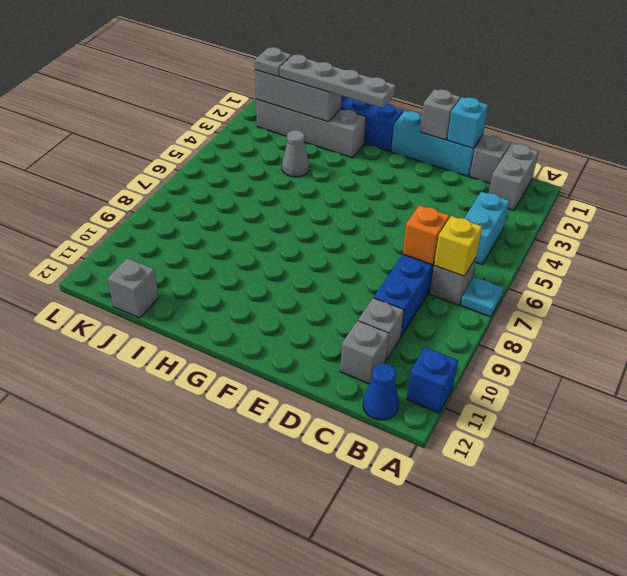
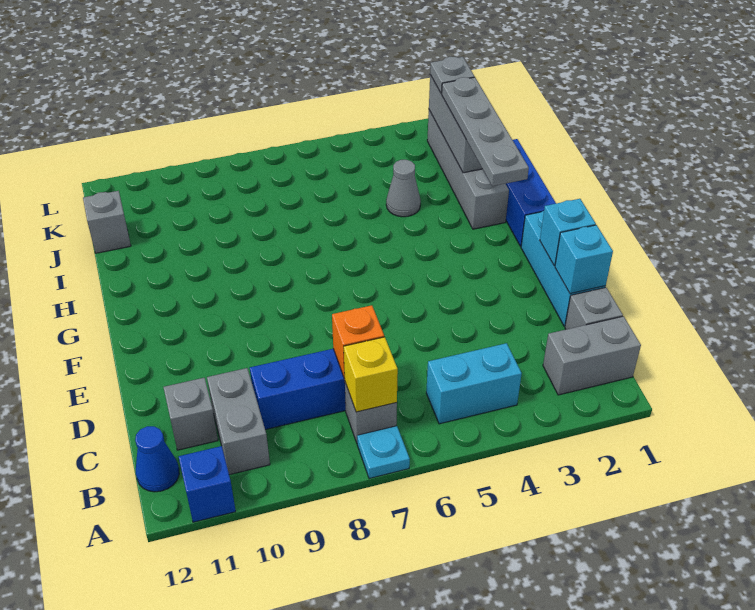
grey 1x1 brick [358,298,404,360] -> grey 1x2 brick [207,368,270,475]
grey 1x1 brick [420,89,460,140] -> cyan 1x1 brick [540,199,596,266]

